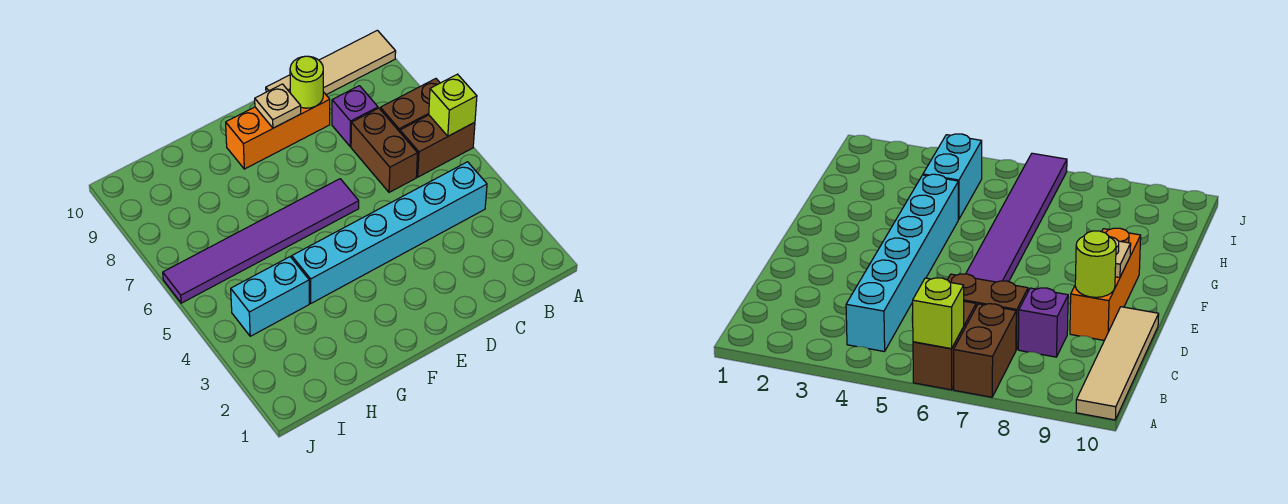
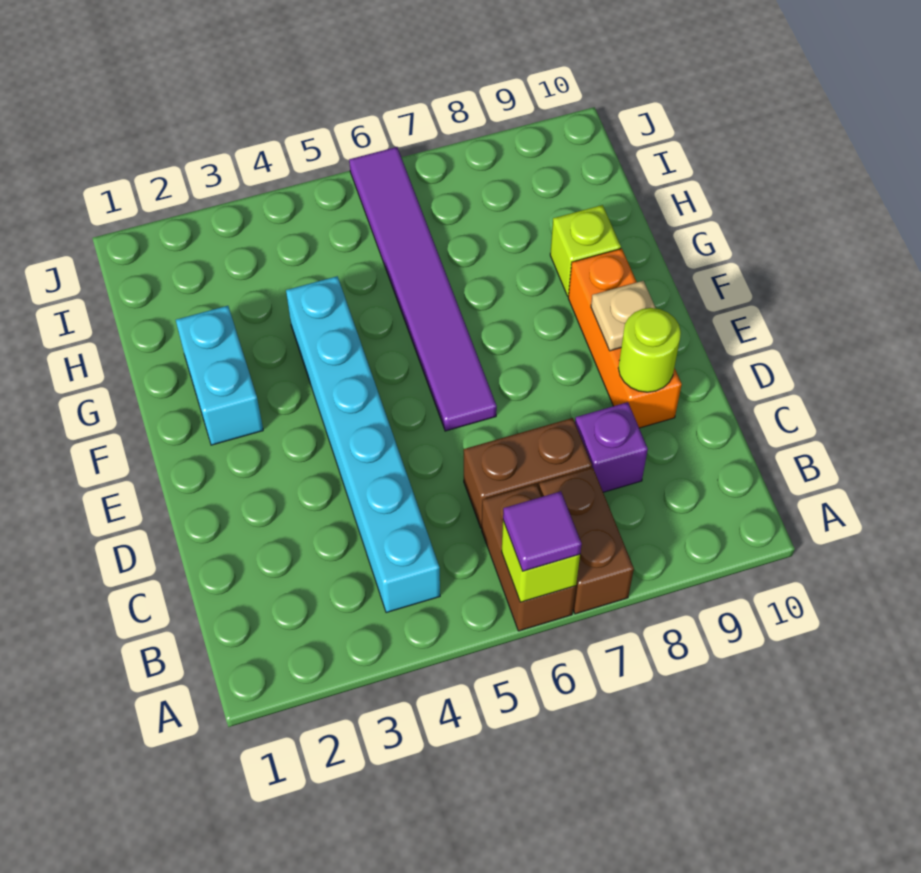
none -> purple 1x1 tile [503,491,582,571]
tan 1x4 tile [266,30,396,95] -> none
none -> lime 1x1 brick [550,205,621,296]
cyan 1x2 brick [231,257,309,336] -> cyan 1x2 brick moved to [176,306,263,445]

